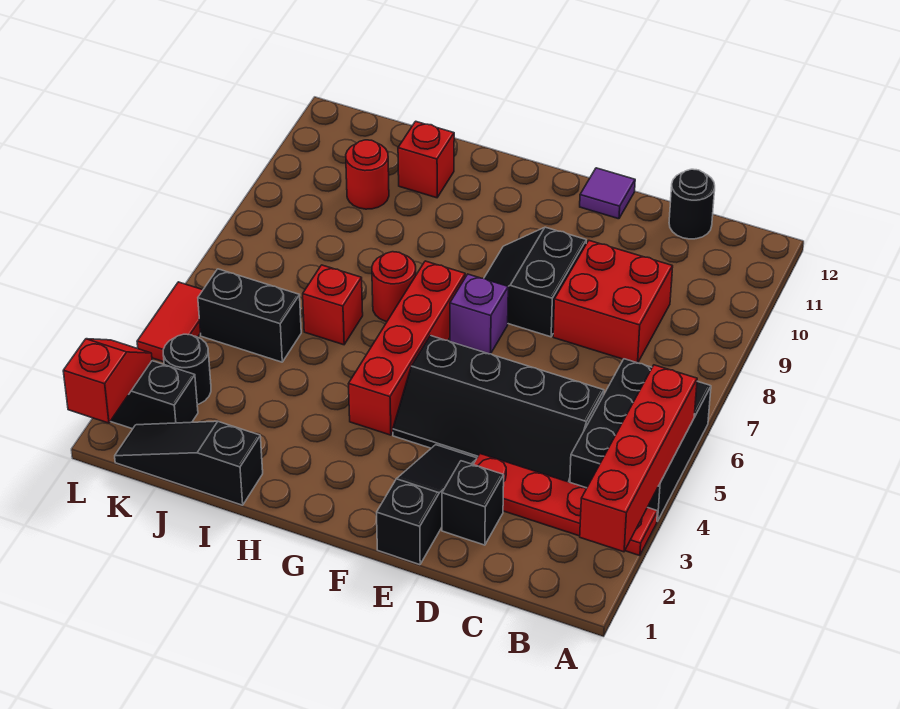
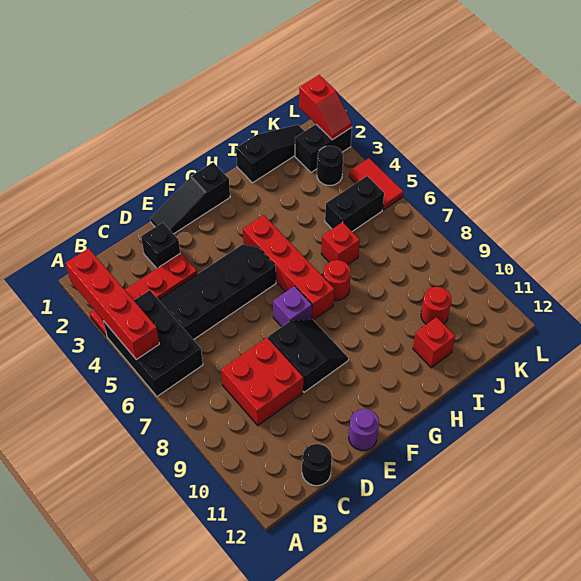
black 1x3 slope [377,445,477,565] -> black 1x3 slope turned to [150,162,230,234]
purple 1x1 tile [580,168,635,219] -> purple 1x1 round brick [349,409,379,450]

